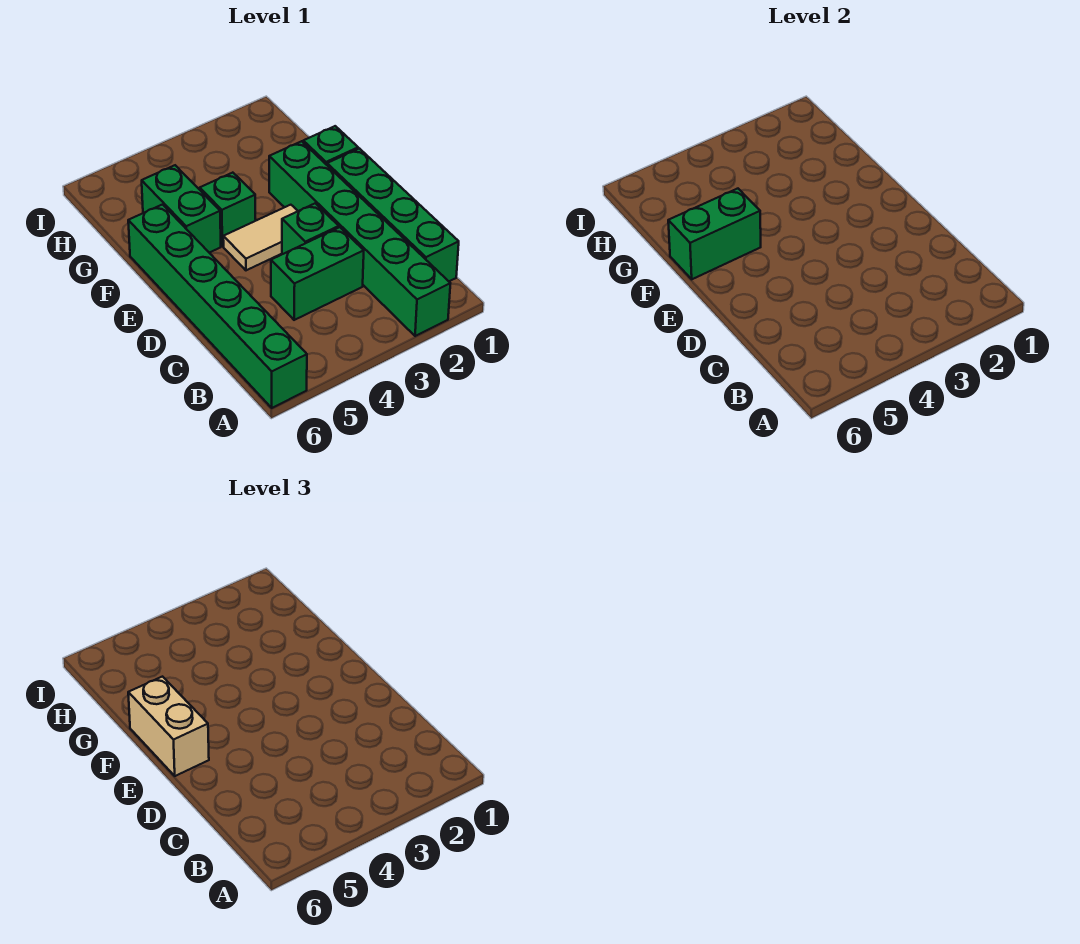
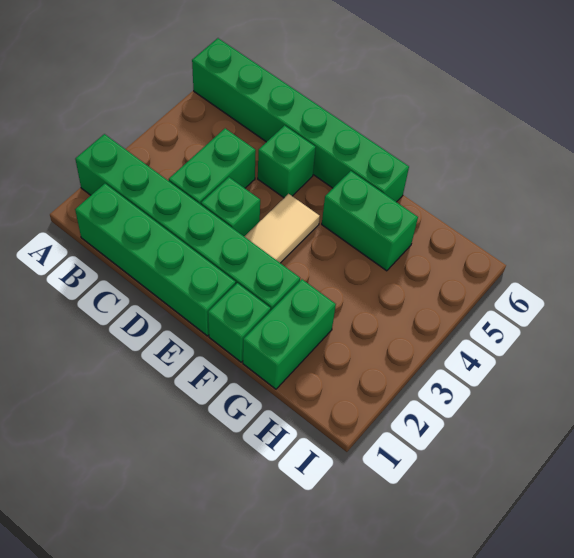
tan 1x2 brick [128,677,209,776] -> none
green 1x1 brick [200,173,256,246] -> green 1x1 brick moved to [258,125,316,198]
green 1x2 brick [668,189,761,279] -> green 1x2 brick moved to [243,279,336,389]

